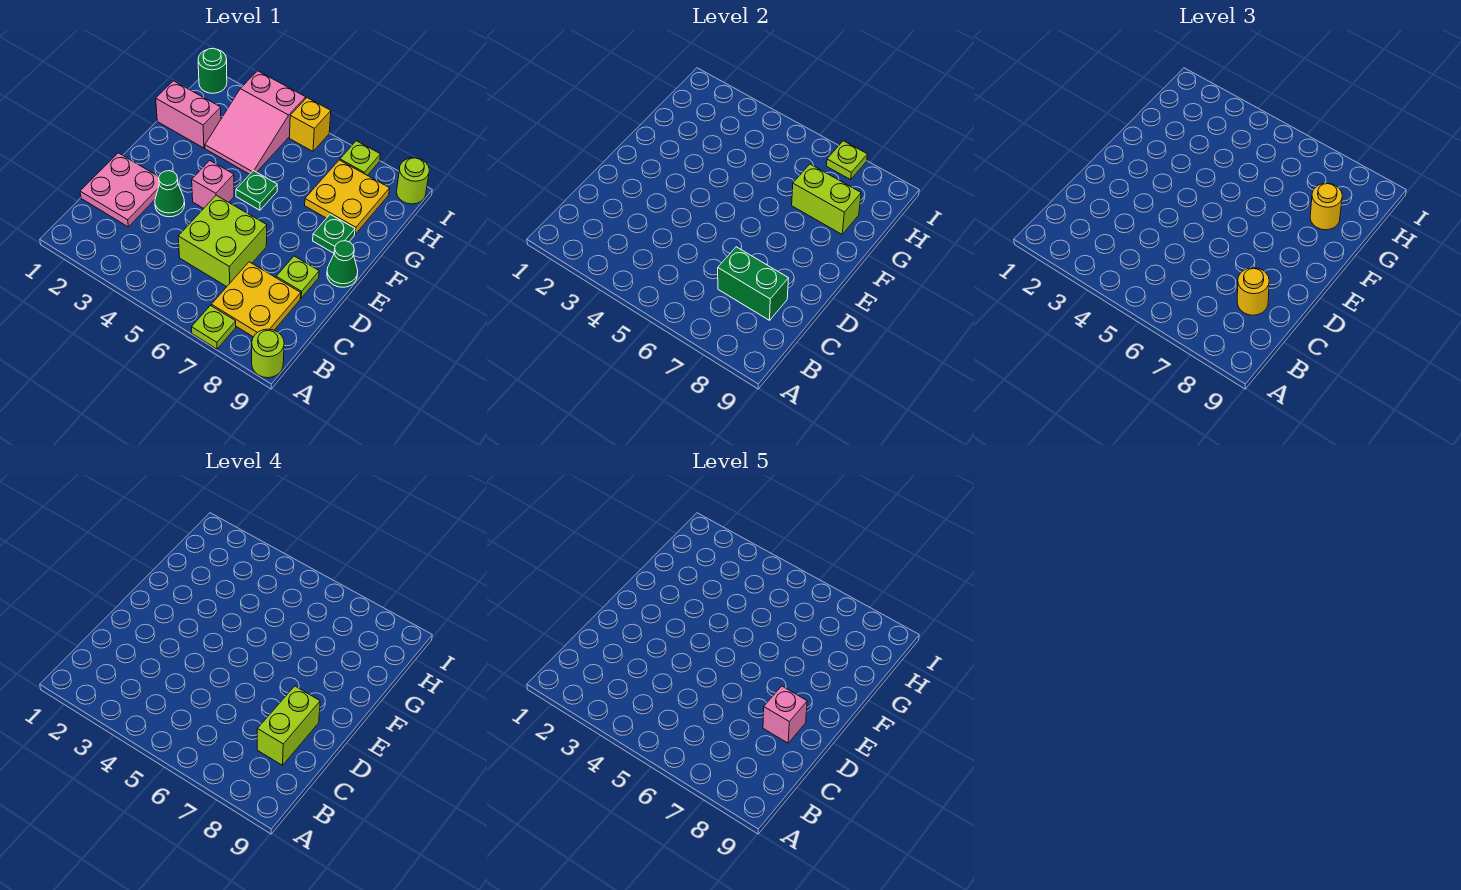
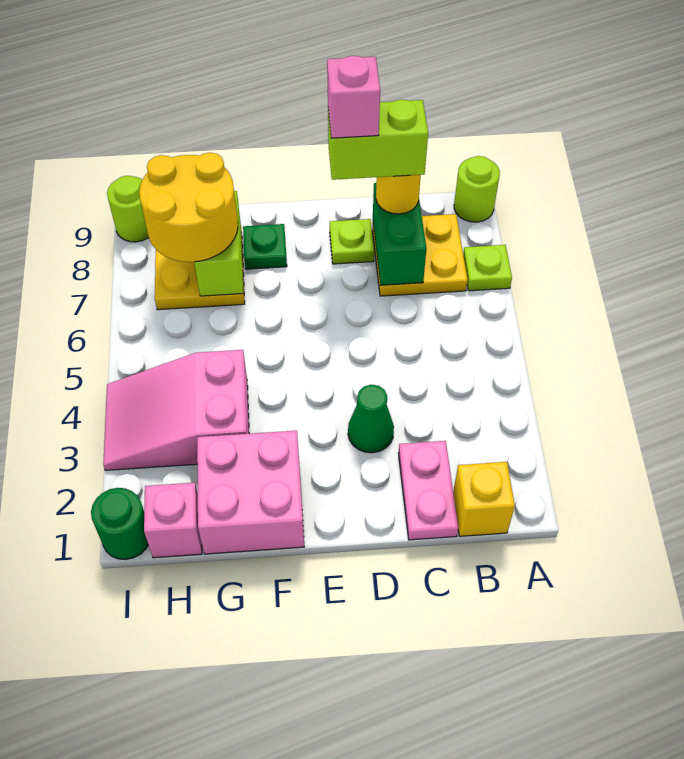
pink 2x2 plate [80,153,159,227] -> pink 1x2 plate [399,441,458,540]
lime 2x2 brick [178,195,267,287] -> none
pink 1x1 brick [192,161,234,208] -> pink 1x1 brick moved to [144,483,202,558]
green 1x1 cone [327,241,358,287] -> none
green 1x1 plate [236,171,277,210] -> none
pink 1x2 brick [156,81,221,148] -> pink 2x2 brick [197,431,304,554]
pink 2x3 slope [205,71,306,174] -> pink 2x3 slope turned to [103,350,249,470]
yellow 1x1 round brick [1310,183,1342,230] -> yellow 2x2 round brick [139,153,238,262]
yellow 1x1 brick [289,98,331,151] -> yellow 1x1 brick moved to [453,462,515,536]
lime 1x1 plate [340,141,380,175] -> none
lime 1x1 plate [826,141,867,180] -> none

